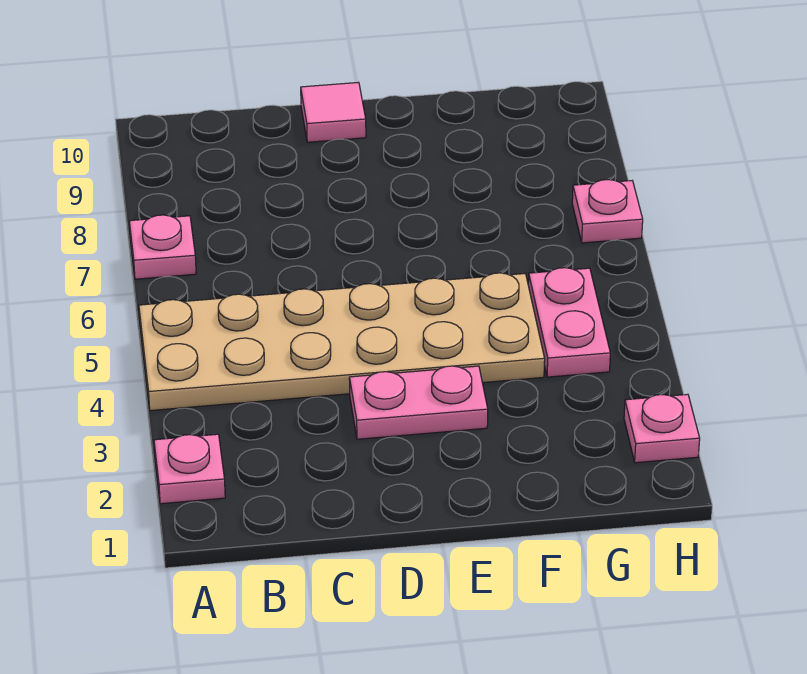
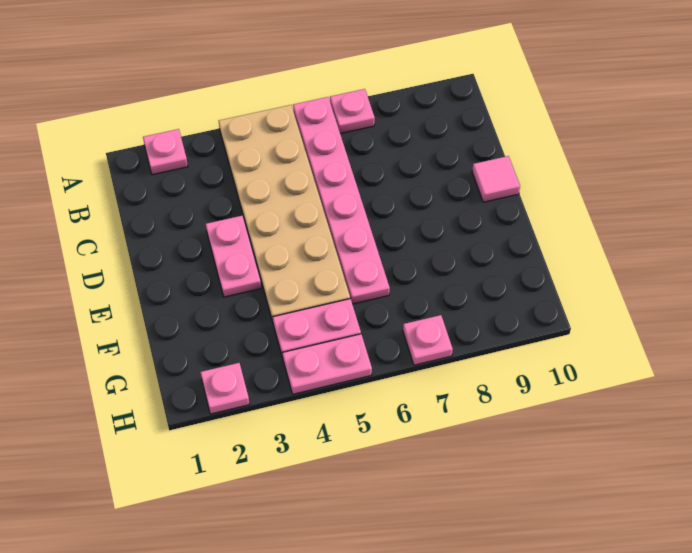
none -> pink 1x6 plate [293,97,390,304]
none -> pink 1x2 plate [283,334,372,394]

